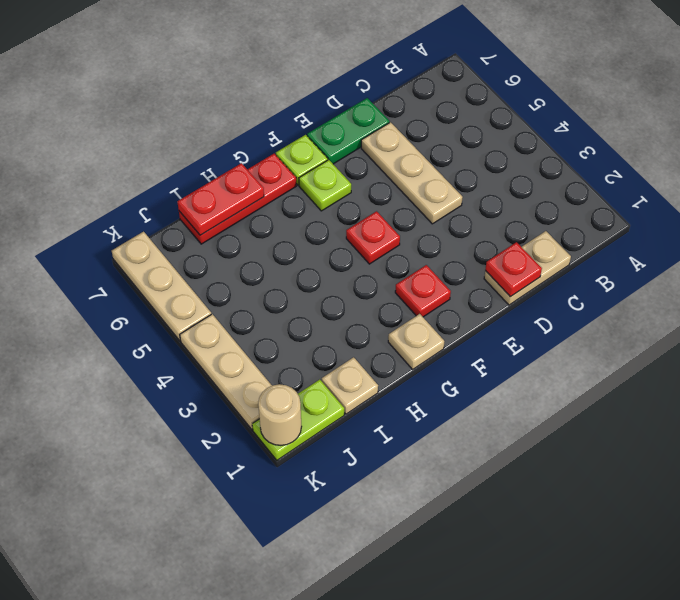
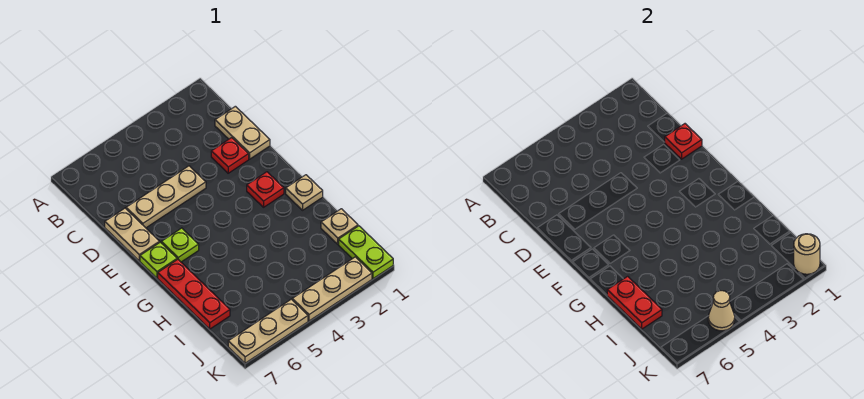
green 1x2 plate [307,98,389,164] -> tan 1x2 plate [105,208,160,261]
red 1x1 plate [346,211,400,264] -> red 1x1 plate moved to [211,138,249,173]
none -> tan 1x1 cone [708,291,735,331]

